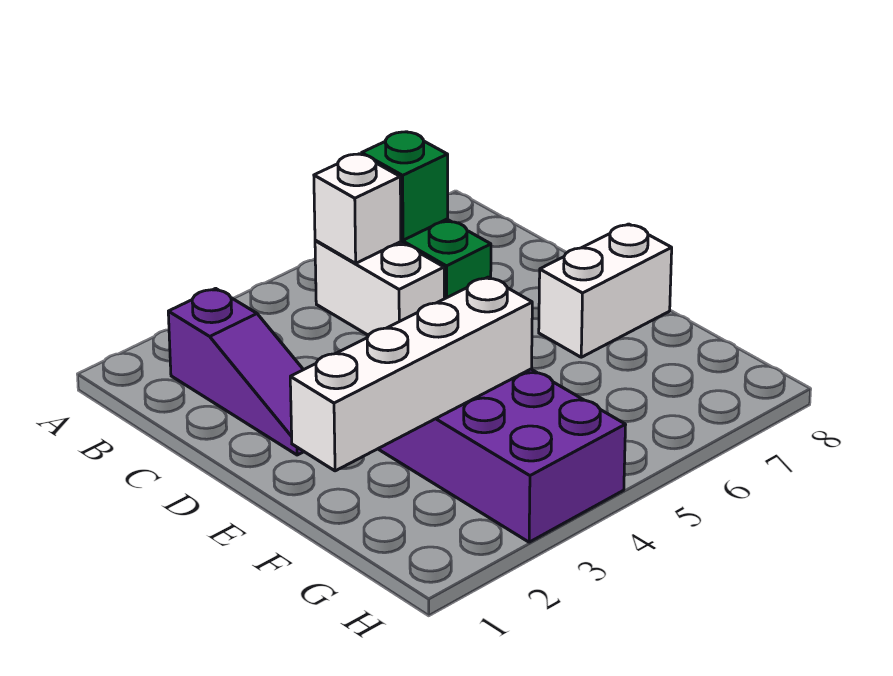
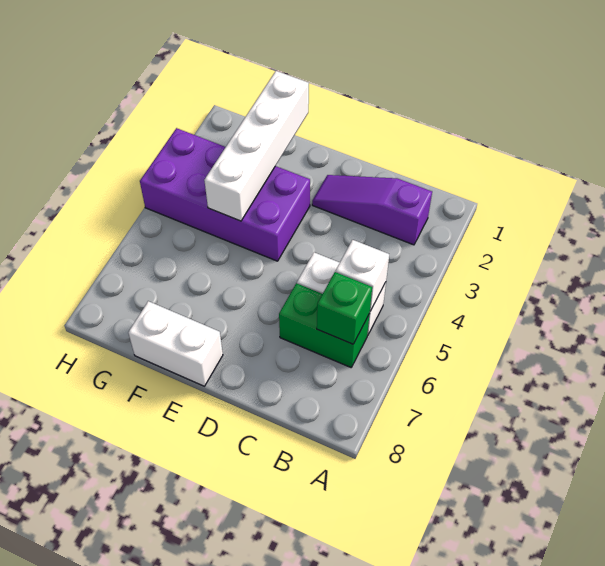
white 1x2 brick [539,224,672,357] -> white 1x2 brick turned to [128,301,223,386]

